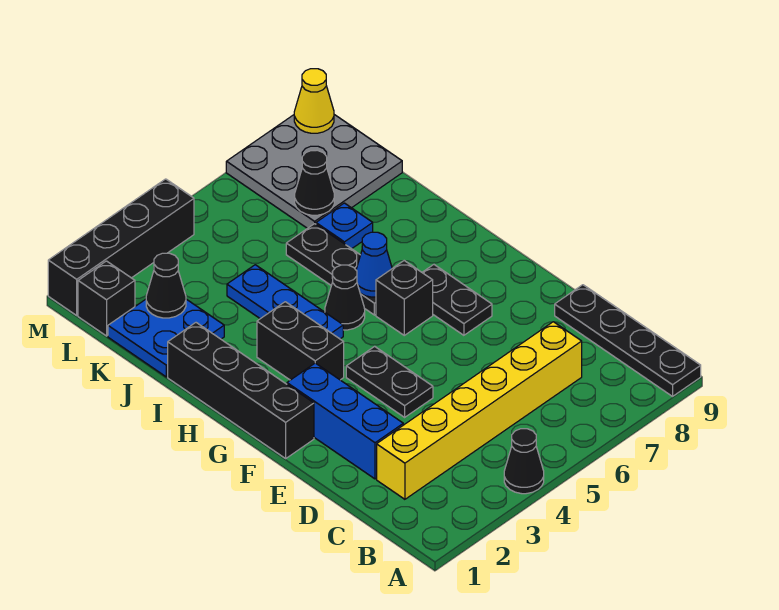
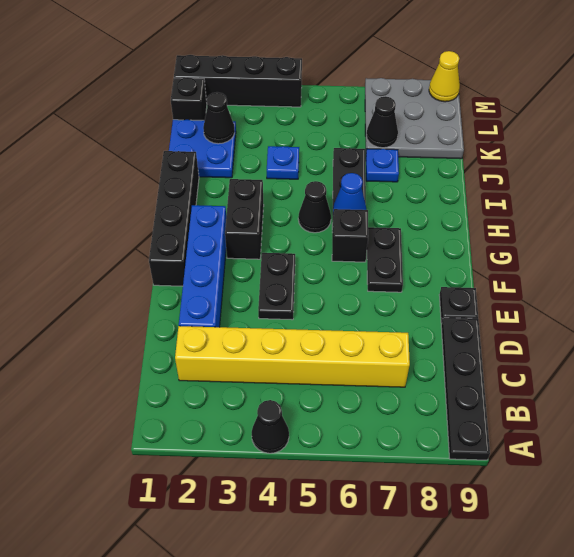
blue 1x3 brick [287,363,403,479] -> blue 1x4 brick [179,205,226,327]
none -> black 1x1 plate [439,287,478,323]
blue 1x3 plate [227,265,343,339] -> blue 1x1 plate [267,146,299,179]

